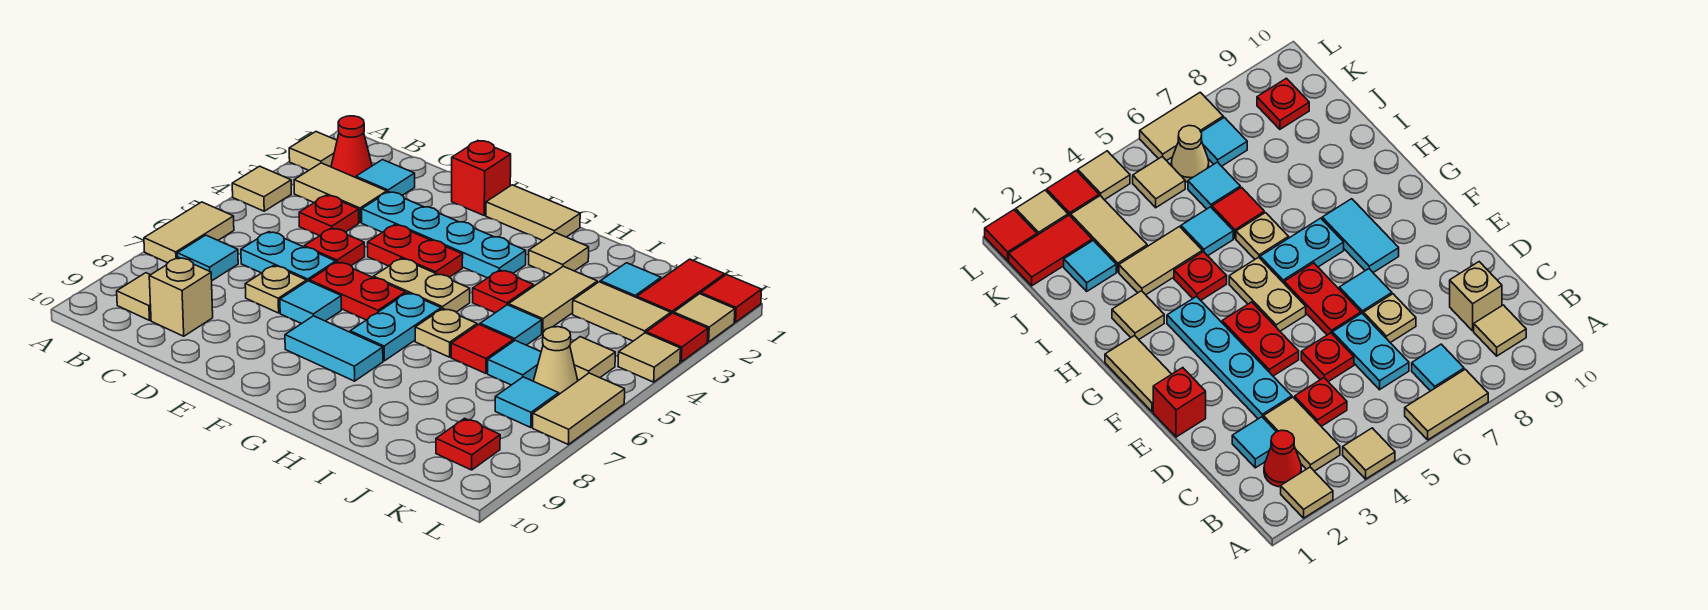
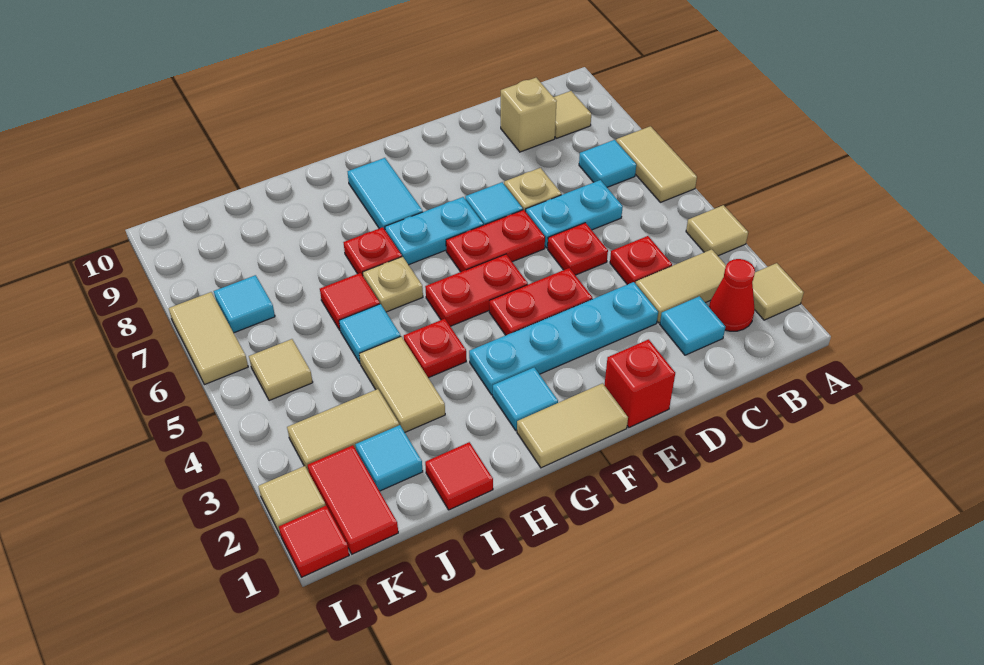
tan 1x2 plate [374,258,470,312] -> red 1x2 plate [425,254,528,326]
cyan 1x2 tile [285,316,383,381] -> cyan 1x2 tile turned to [348,158,423,230]
cyan 1x2 plate [350,293,441,361] -> cyan 1x2 plate turned to [385,197,483,265]
tan 1x1 tile [529,233,589,274] -> none
cyan 1x1 tile [488,340,541,385] -> cyan 1x1 tile moved to [493,368,558,430]
tan 1x1 cone [534,327,578,394] -> none
red 1x1 plate [436,418,500,470] -> red 1x1 plate moved to [344,227,402,276]
red 1x1 tile [646,313,708,362] -> red 1x1 tile moved to [425,442,493,510]
tan 1x1 tile [618,333,681,382] -> none

